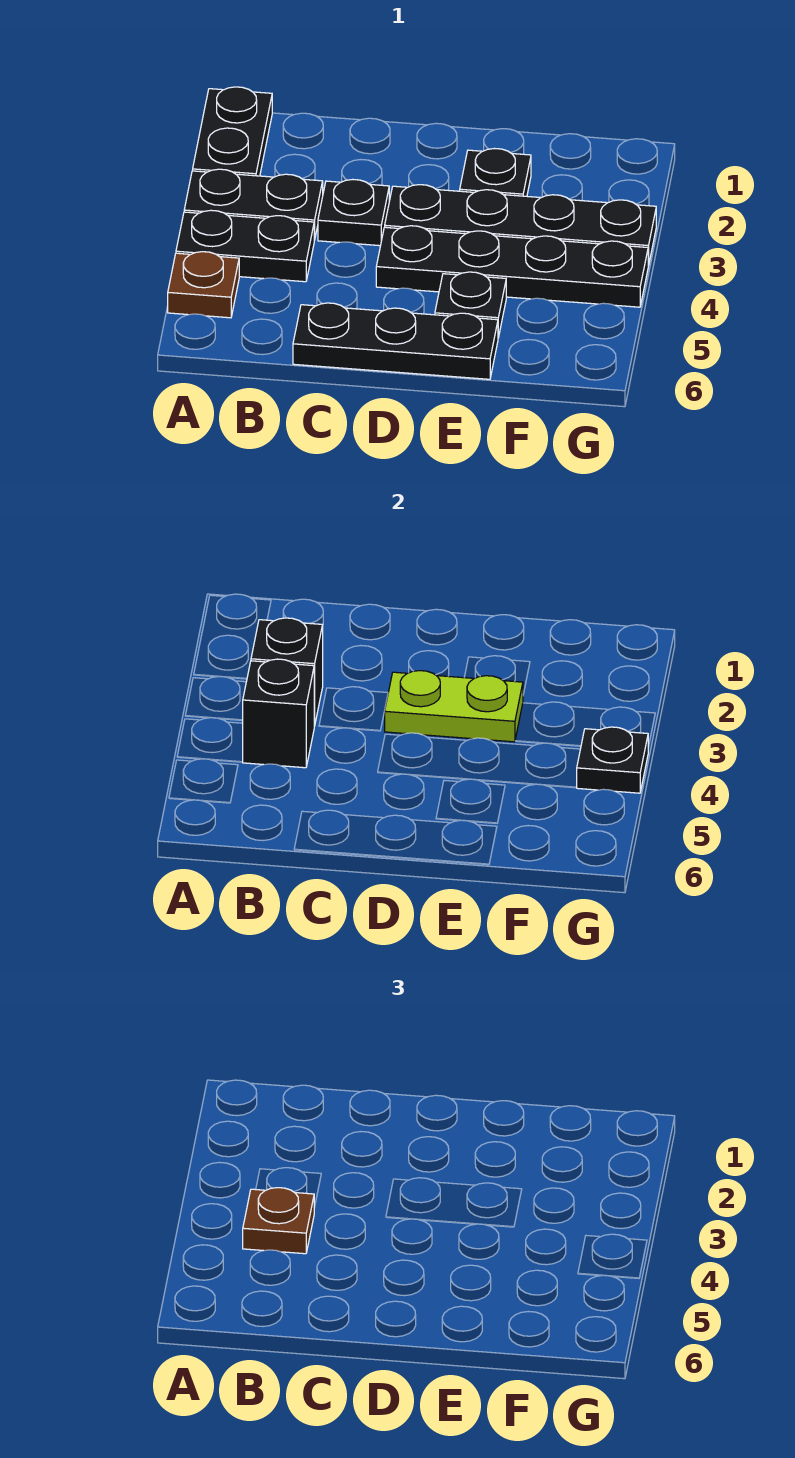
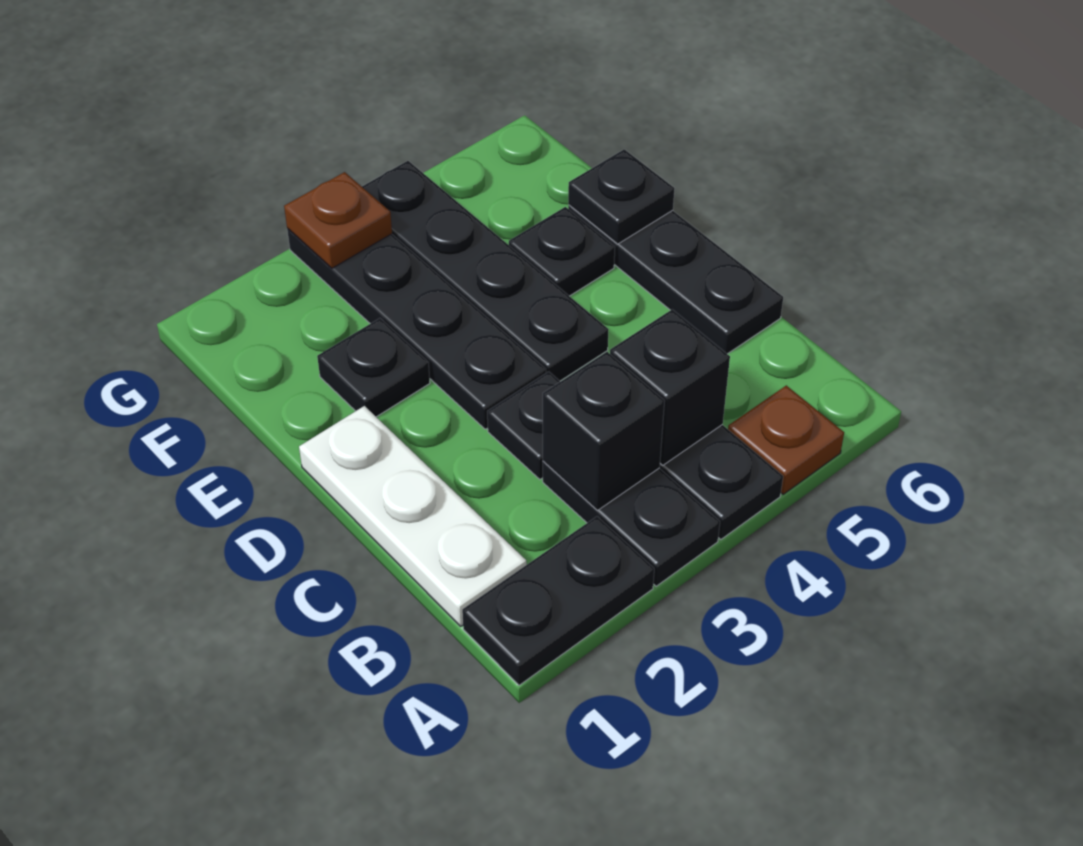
none -> white 1x3 plate [299,406,527,626]
brown 1x1 plate [243,1188,314,1254] -> brown 1x1 plate moved to [284,172,392,268]
lime 1x2 plate [385,671,523,742] -> none
black 1x1 plate [576,727,648,793] -> black 1x1 plate moved to [568,149,675,244]

